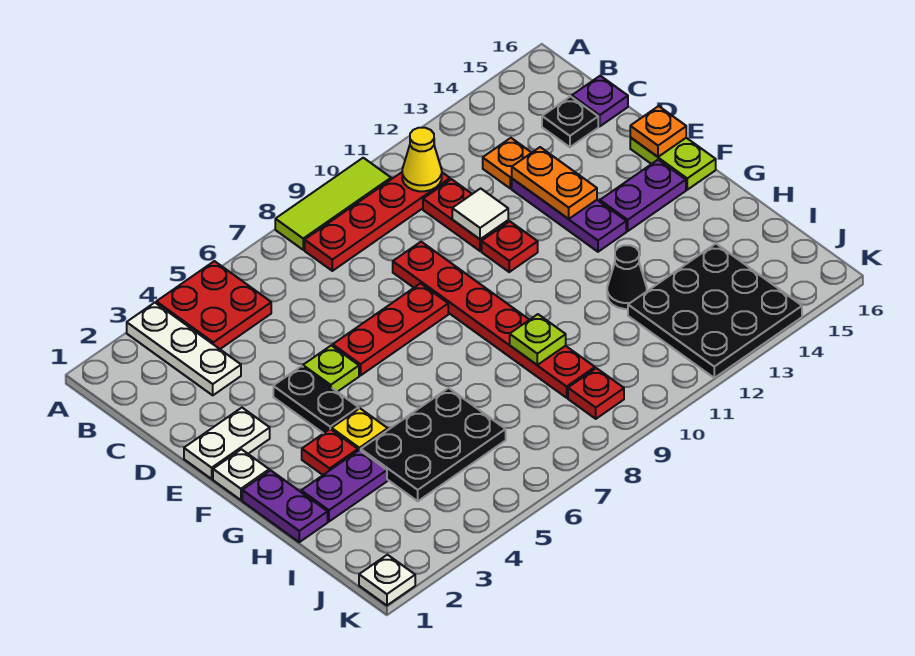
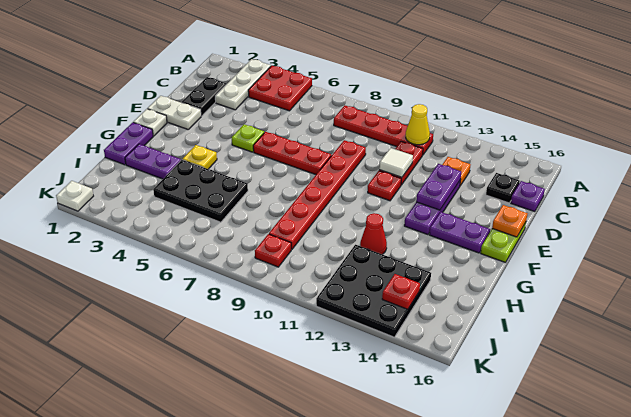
lime 1x3 tile [275,158,391,250] -> none
orange 1x2 plate [512,147,597,219] -> purple 1x2 plate [416,164,461,210]
black 1x2 plate [273,366,359,433] -> black 1x2 plate moved to [182,77,226,116]
red 1x1 plate [302,429,358,475] -> red 1x1 plate moved to [382,274,420,309]
lime 1x1 plate [510,314,566,365] -> none
black 1x1 cone [607,245,647,309] -> red 1x1 cone [360,213,387,254]

